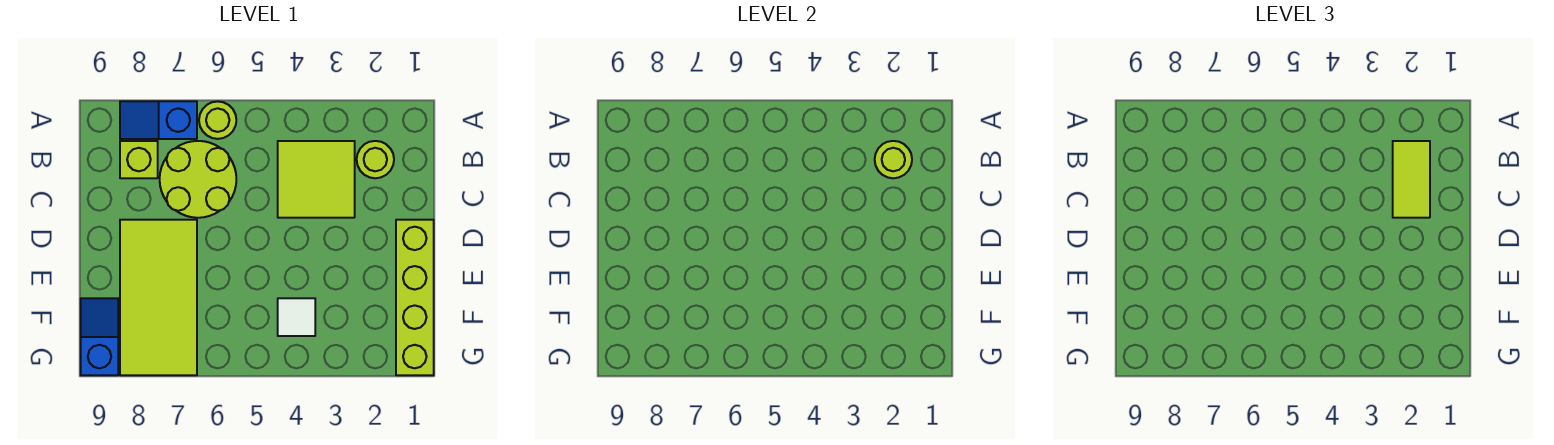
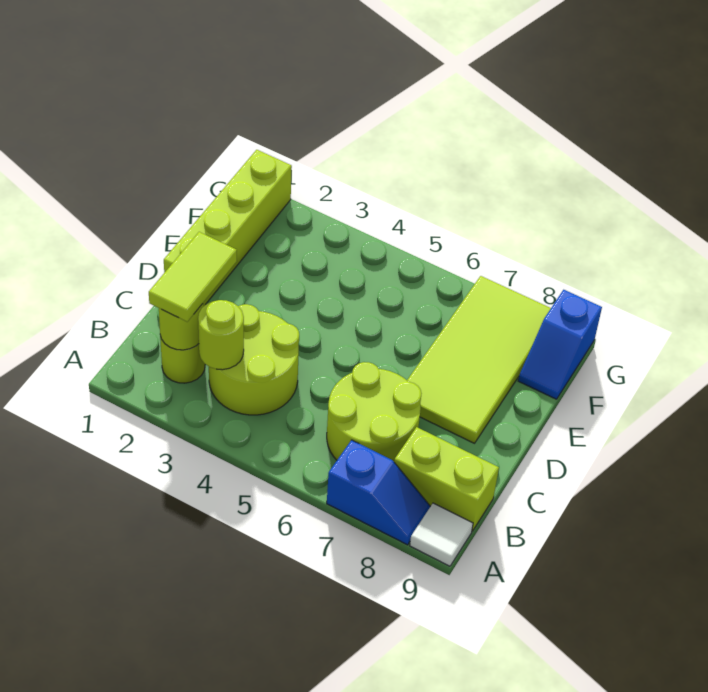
lime 1x1 round brick [199,101,236,139] -> lime 1x1 round brick moved to [198,300,244,370]
lime 2x2 tile [278,141,355,218] -> lime 2x2 round brick [209,304,299,415]
lime 1x1 brick [120,141,158,178] -> lime 1x2 brick [394,427,499,531]
white 1x1 tile [278,298,315,336] -> white 1x1 tile moved to [410,503,473,566]

